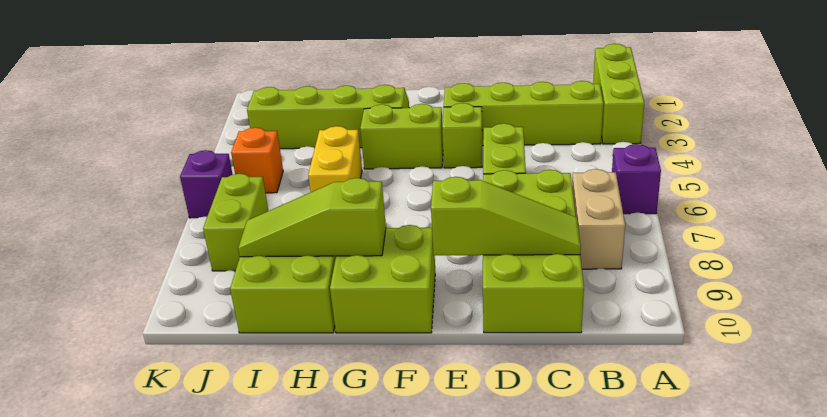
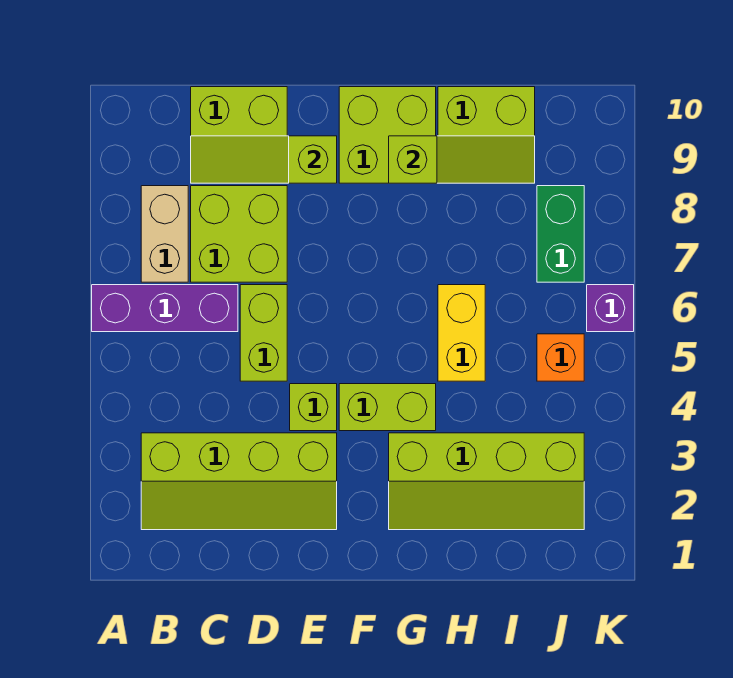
lime 1x3 brick [593,44,644,144] -> none
purple 1x1 brick [612,144,661,214] -> purple 1x3 brick [92,285,238,332]
lime 1x2 brick [203,174,268,271] -> green 1x2 brick [537,186,584,282]

